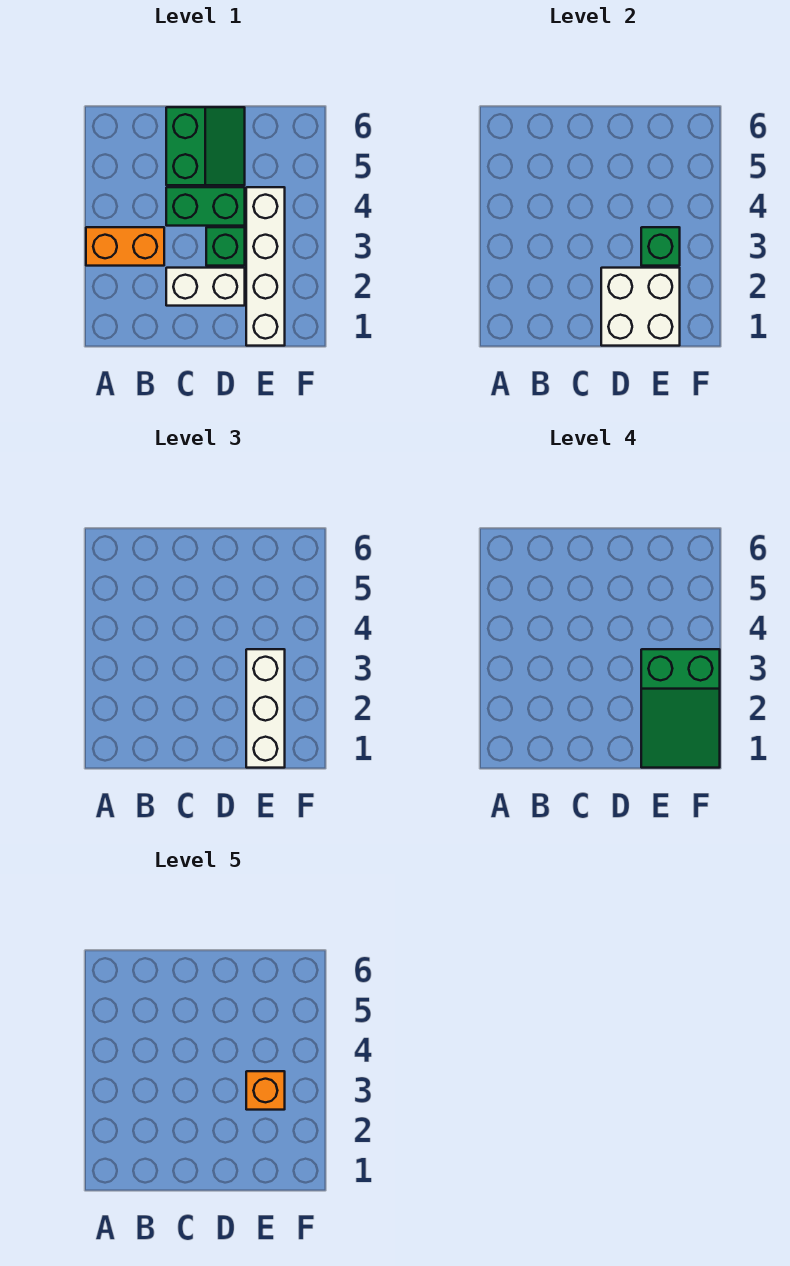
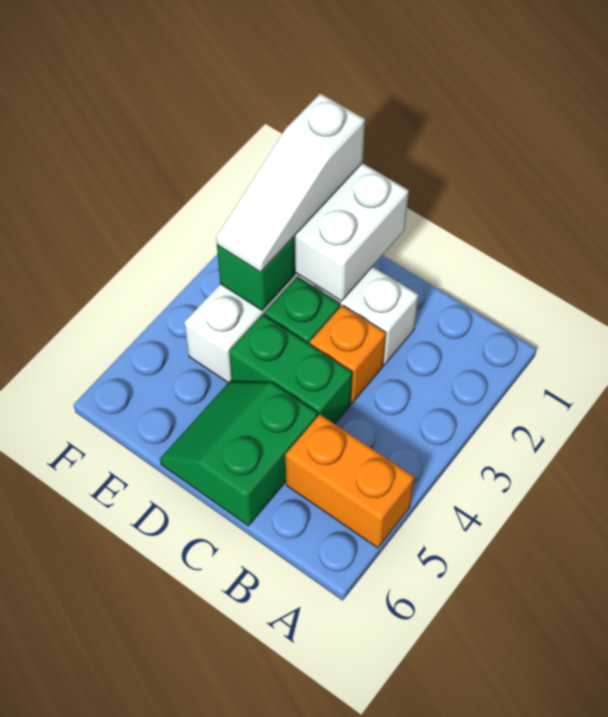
orange 1x2 brick [86,227,164,266] -> orange 1x2 brick moved to [286,414,414,548]
white 1x3 brick [246,649,285,768] -> white 1x3 slope [216,93,365,272]
green 2x3 slope [641,649,720,768] -> none
orange 1x1 brick [246,1071,285,1110] -> orange 1x1 brick moved to [310,305,386,403]

